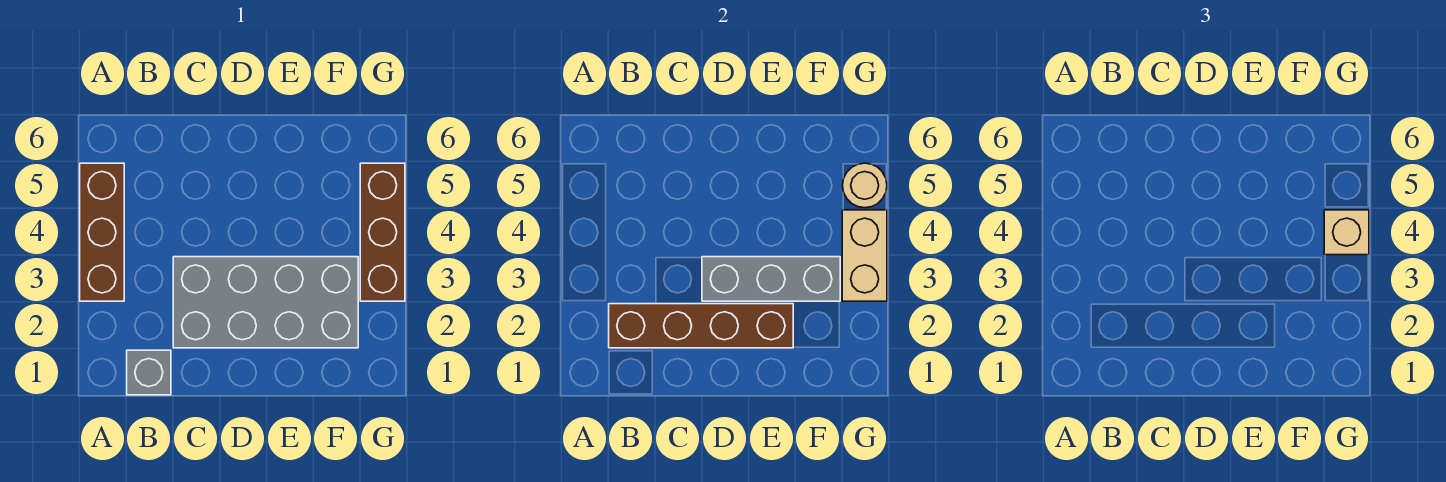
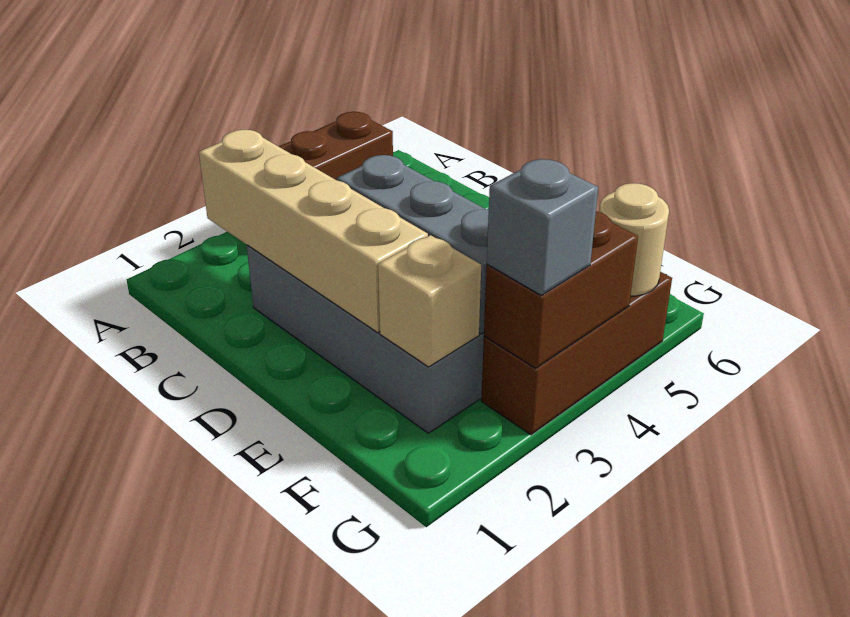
grey 1x1 brick [127,350,171,395] -> grey 1x1 brick moved to [487,159,598,295]
brown 1x4 brick [609,304,793,348] -> tan 1x4 brick [199,130,428,333]
tan 1x2 brick [842,210,887,301] -> brown 1x2 brick [484,211,638,368]
tan 1x1 brick [1324,210,1369,255] -> tan 1x1 brick moved to [378,235,481,367]

